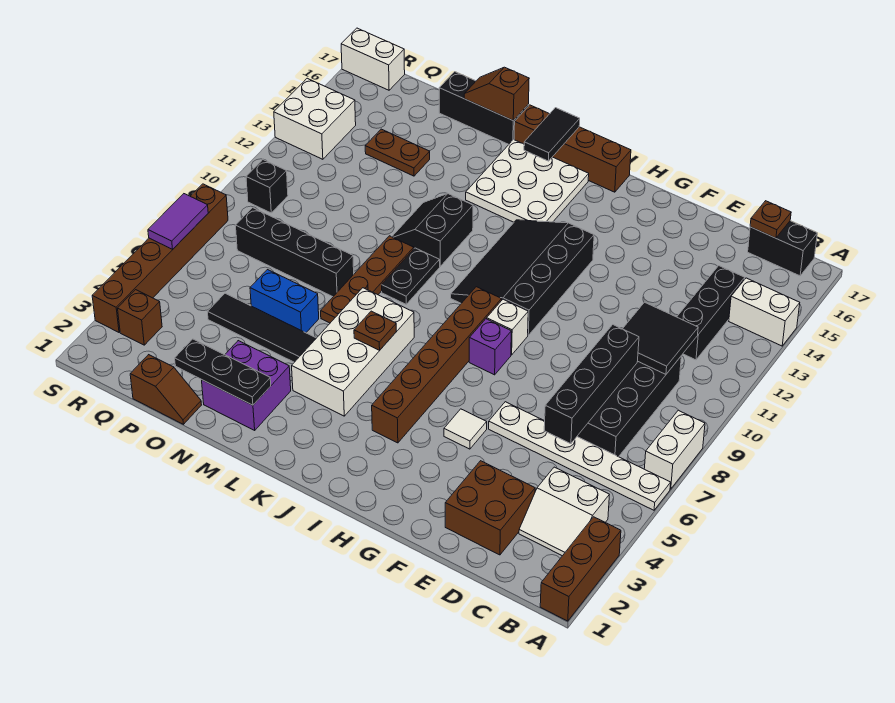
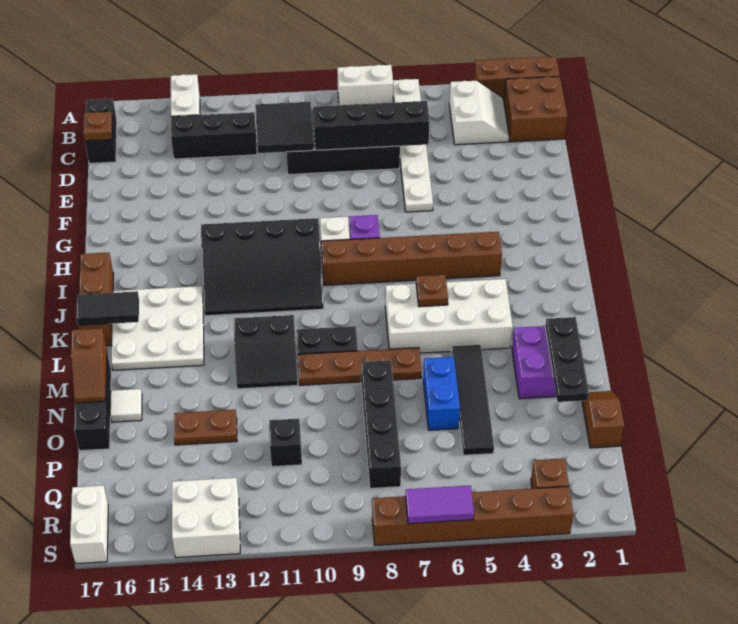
brown 2x2 brick [445,461,535,555] -> brown 2x2 brick moved to [504,76,567,142]
white 1x1 tile [444,409,487,449] -> white 1x1 tile moved to [110,389,142,422]
brown 1x4 brick [514,105,631,192] -> brown 1x3 brick [78,253,114,346]
brown 1x2 plate [365,129,430,176] -> brown 1x2 plate turned to [174,410,237,445]
black 1x1 brick [246,160,288,213] -> black 1x1 brick moved to [269,419,302,467]

